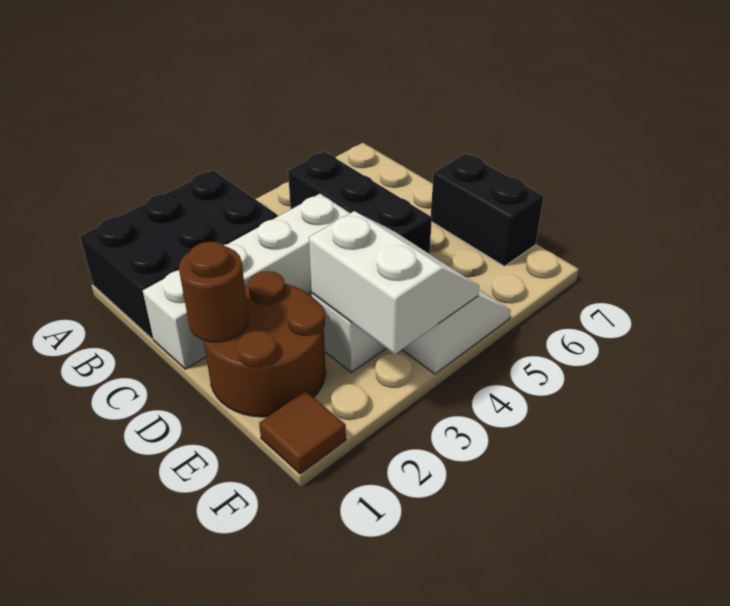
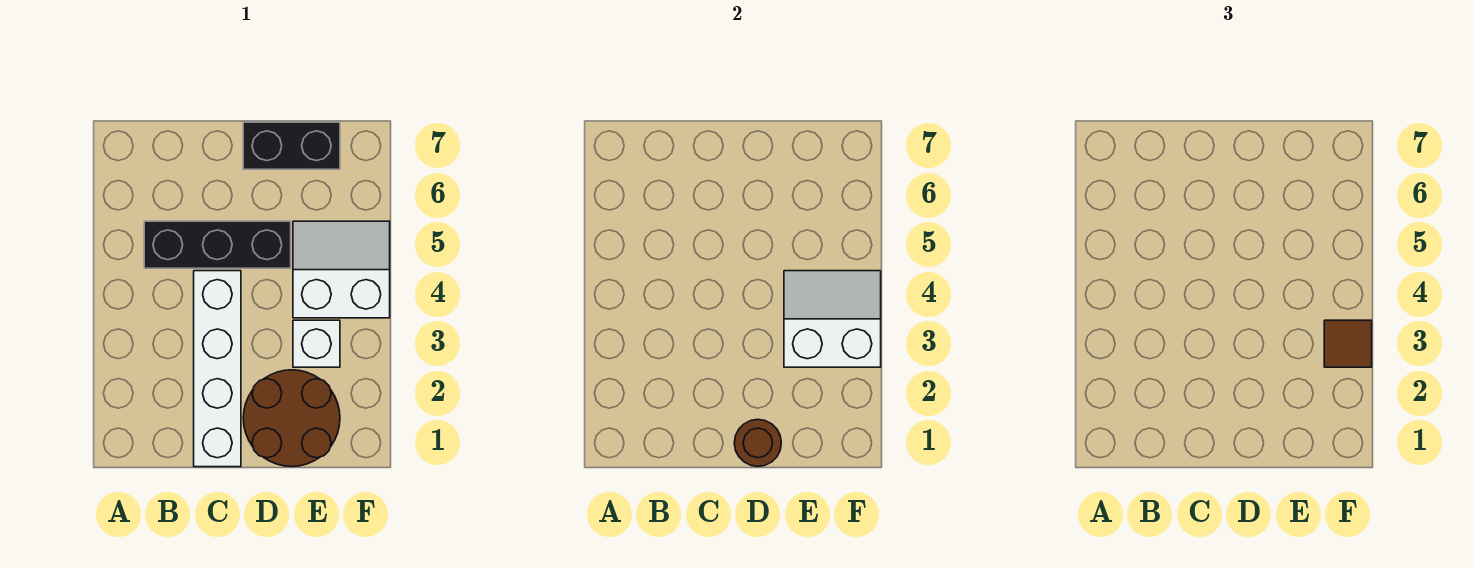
black 2x3 brick [80,170,278,339] -> none
brown 1x1 tile [259,391,346,474] -> brown 1x1 tile moved to [1324,320,1372,367]

